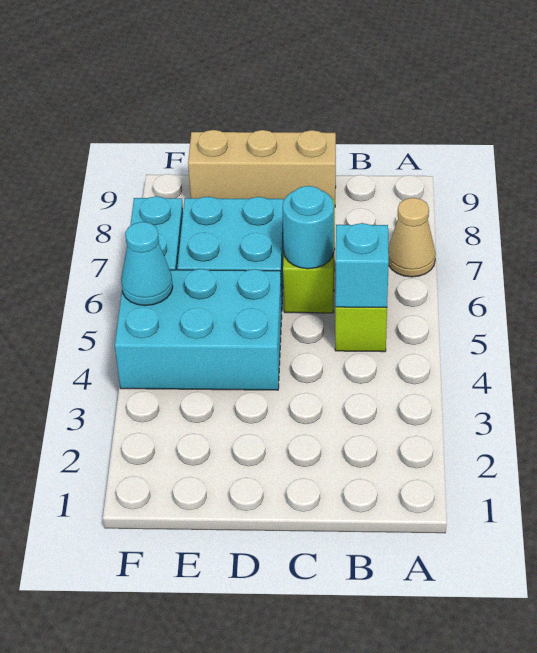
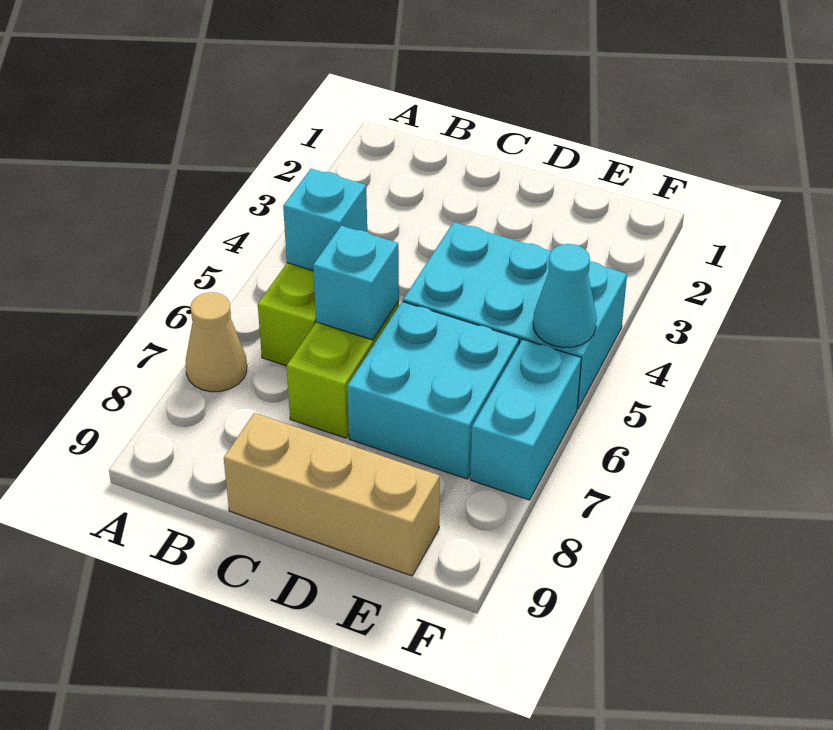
cyan 1x1 round brick [283,186,334,269] -> cyan 1x1 brick [313,226,399,340]

